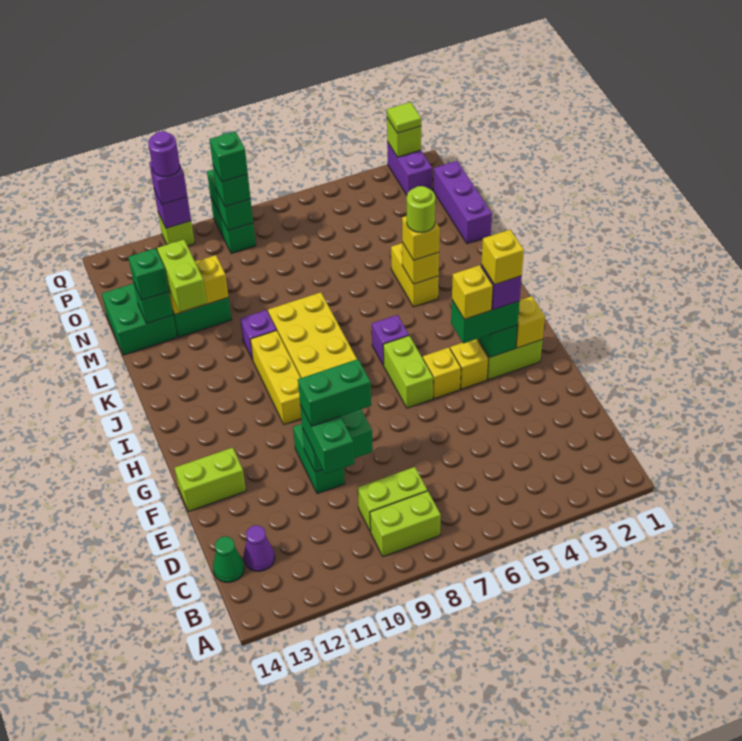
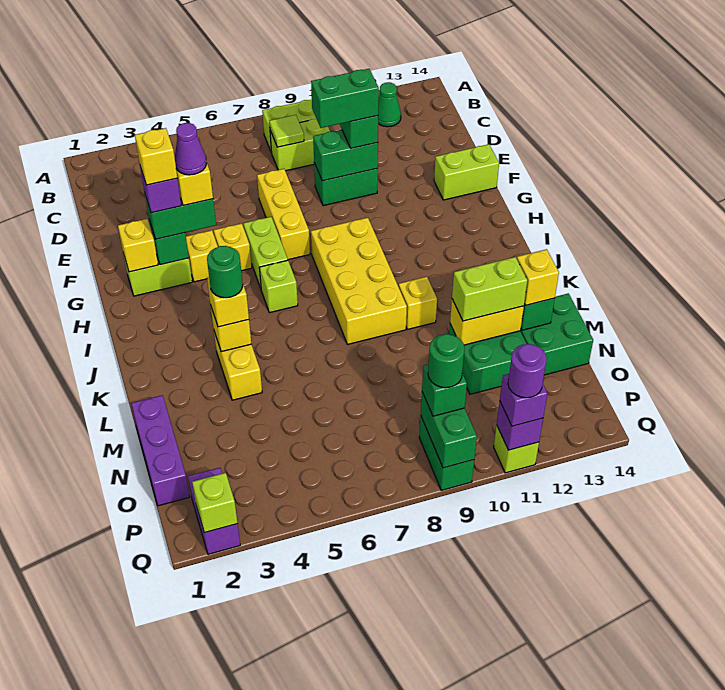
purple 1x1 cone [244,525,275,571] -> purple 1x1 cone moved to [174,123,206,175]
green 1x1 cone [213,536,244,583] -> green 1x1 cone moved to [378,82,401,127]
green 1x2 brick [293,424,345,494] -> green 1x2 brick turned to [314,163,378,206]
yellow 1x3 brick [250,330,301,425] -> yellow 1x3 brick moved to [257,169,310,260]
purple 1x1 brick [372,315,409,365] -> lime 1x1 brick [259,260,298,313]
lime 1x1 round brick [407,186,435,232] -> green 1x1 round brick [207,246,243,298]
purple 1x1 brick [240,310,276,360] -> yellow 1x1 brick [398,277,437,329]
lime 1x2 brick [157,240,207,312] -> lime 1x2 brick turned to [452,257,527,321]
green 1x1 brick [128,248,169,300] -> yellow 1x1 brick [517,249,559,305]
green 1x1 brick [209,131,248,182] -> green 1x1 round brick [428,334,464,388]
lime 1x1 tile [387,102,421,133] -> lime 1x1 tile moved to [269,115,304,147]

